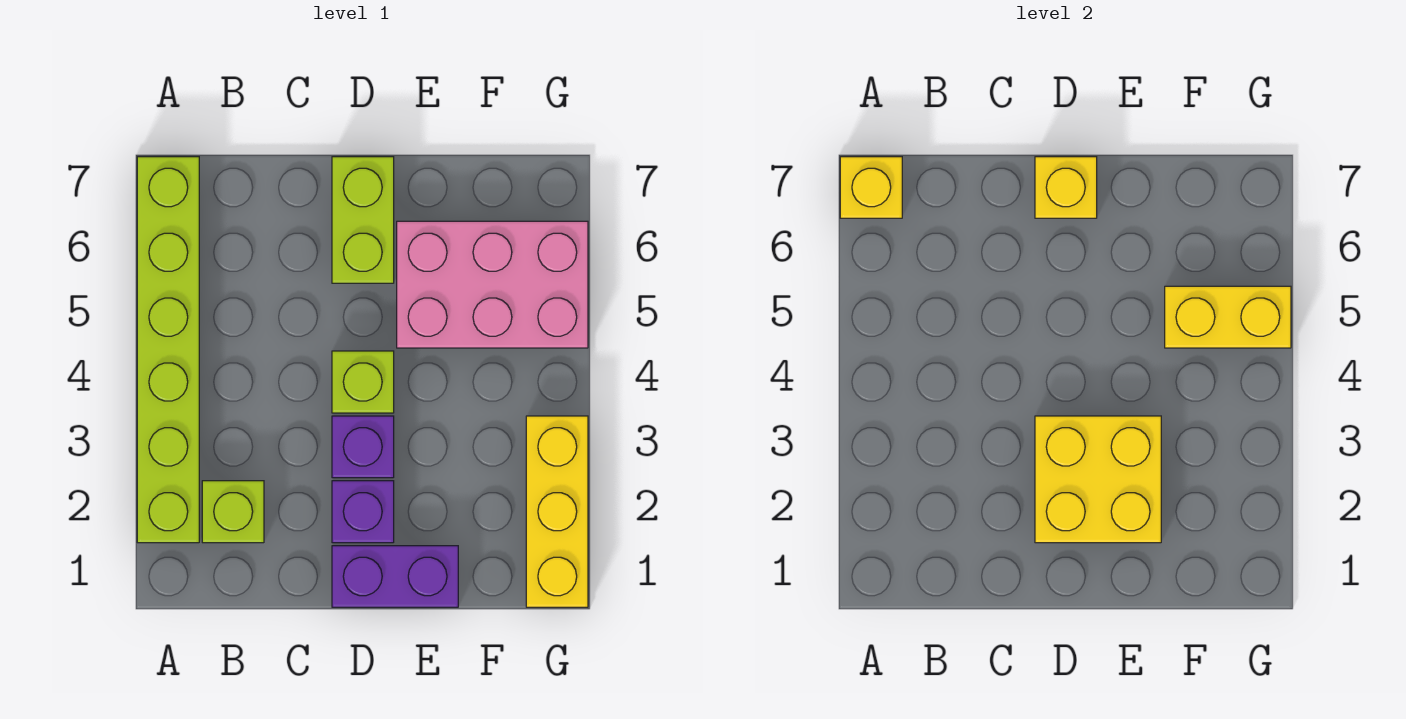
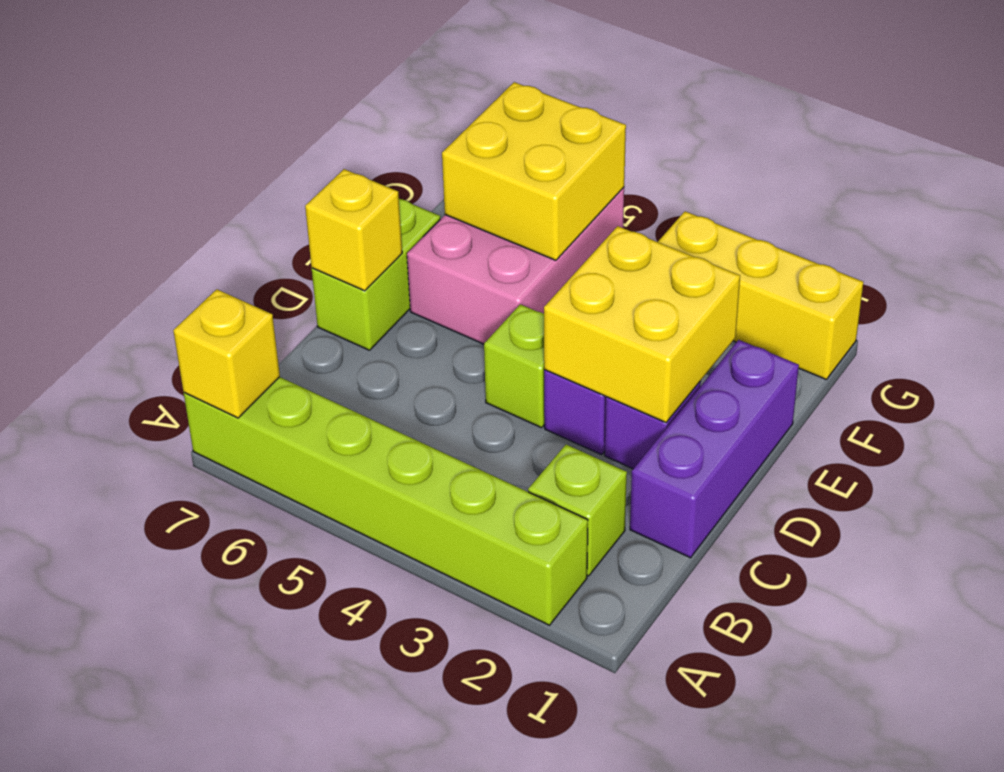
purple 1x2 brick [332,546,458,607] -> purple 1x3 brick [630,340,799,558]
lime 1x2 brick [332,157,394,283] -> lime 1x2 brick turned to [312,199,440,350]
yellow 1x2 brick [1165,286,1291,348] -> yellow 2x2 brick [442,82,626,260]

